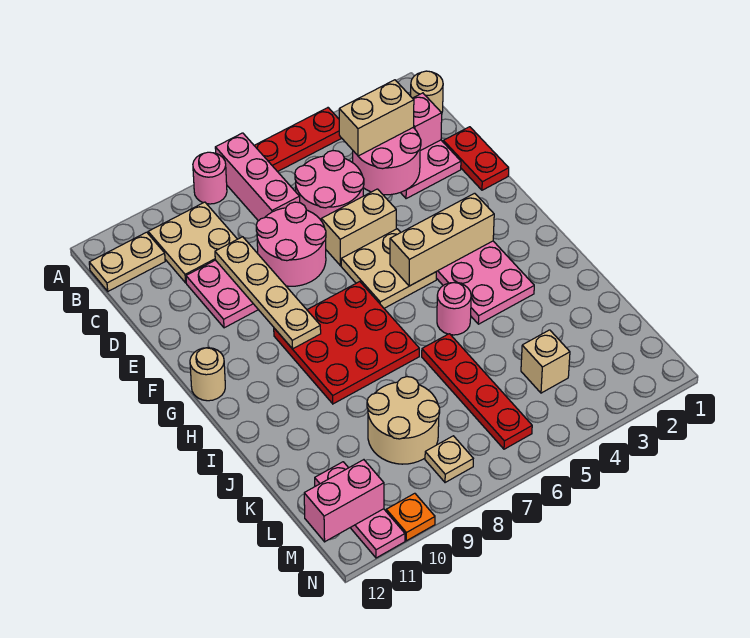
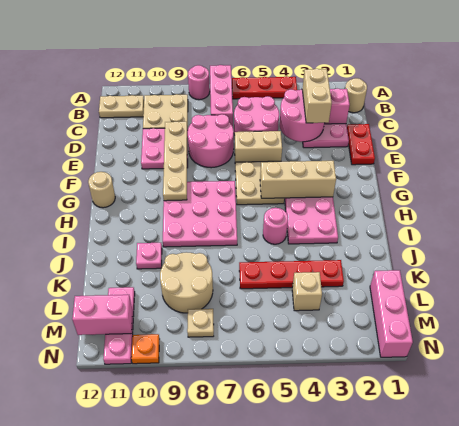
tan 1x2 brick [339,80,414,156] -> tan 1x2 brick turned to [302,69,332,123]
red 3x3 plate [274,282,419,404] -> pink 3x3 plate [163,181,237,247]
red 1x4 plate [422,334,532,449] -> red 1x4 plate turned to [239,260,344,289]
none -> pink 1x1 plate [136,243,162,269]
none -> pink 1x3 brick [370,270,413,357]

